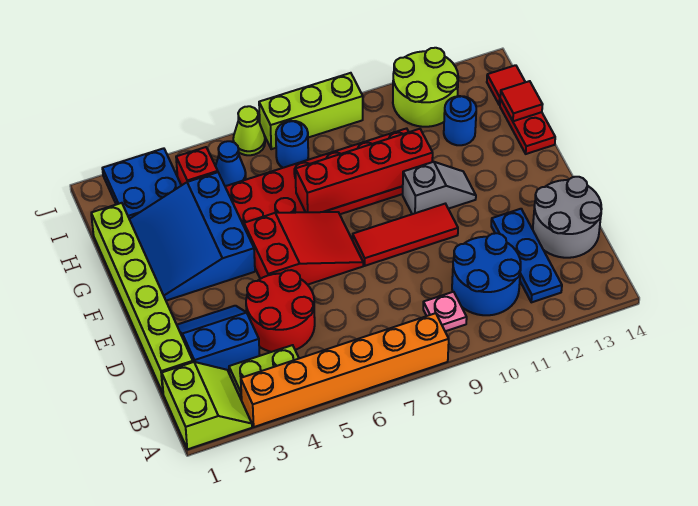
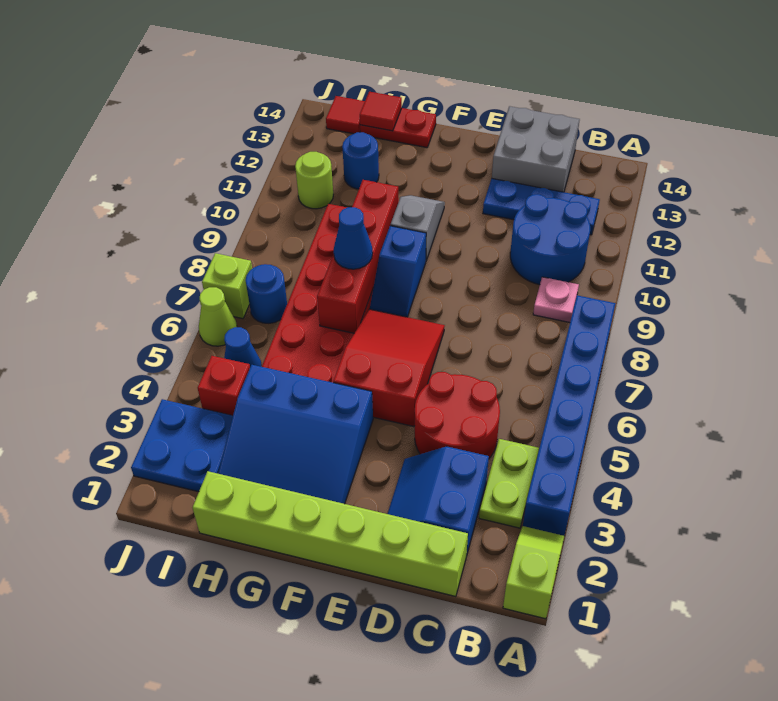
lime 2x2 slope [162,362,252,449] -> lime 1x2 slope [503,526,564,619]
orange 1x6 brick [241,313,449,427] -> blue 1x6 brick [523,295,615,536]
grey 2x2 round brick [533,177,602,258] -> grey 2x2 brick [492,106,580,192]
red 1x3 tile [353,204,458,266] -> none
none -> blue 1x2 slope [370,226,426,317]
none -> blue 1x1 cone [334,207,373,269]
lime 2x2 round brick [393,48,458,127] -> lime 1x1 round brick [295,152,333,209]
lime 1x3 brick [259,73,363,149] -> lime 1x1 brick [202,253,252,319]

